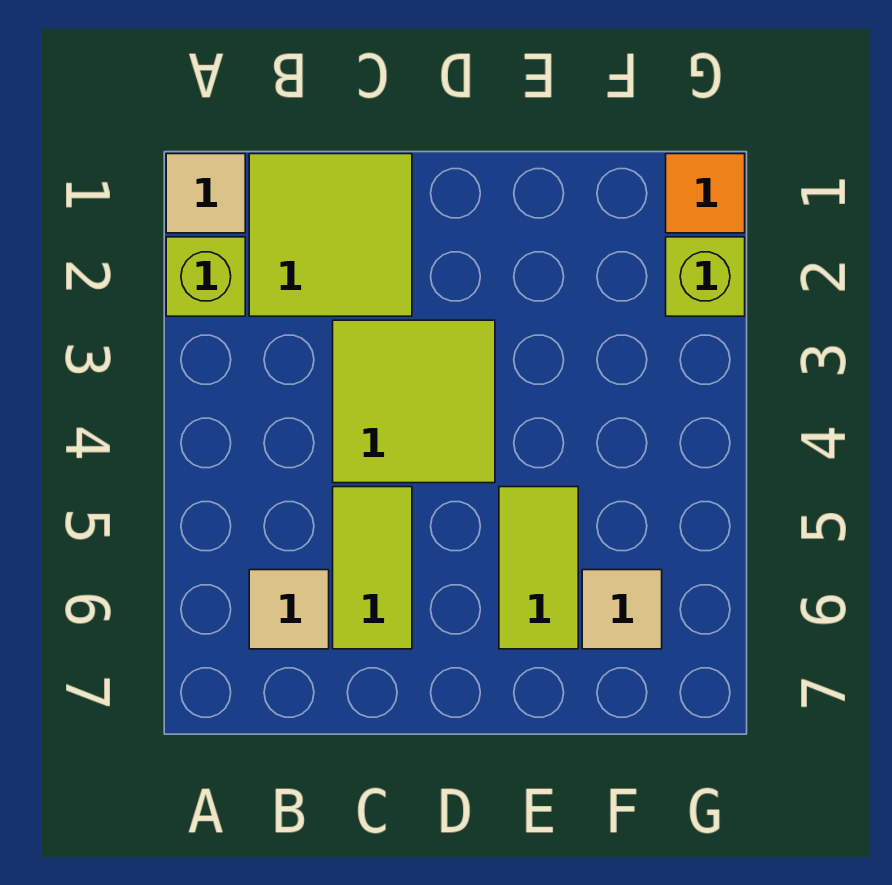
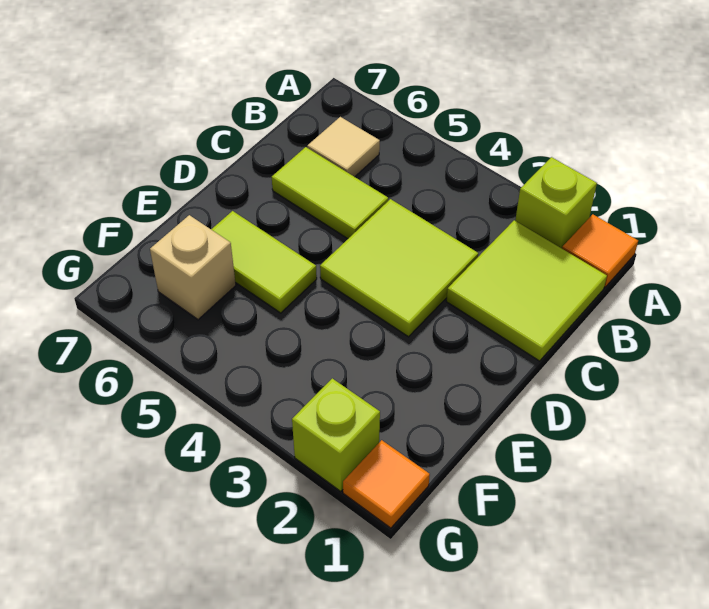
tan 1x1 tile [166,154,245,233] -> orange 1x1 tile [562,214,638,287]
tan 1x1 tile [582,570,662,649] -> tan 1x1 brick [150,215,236,320]

